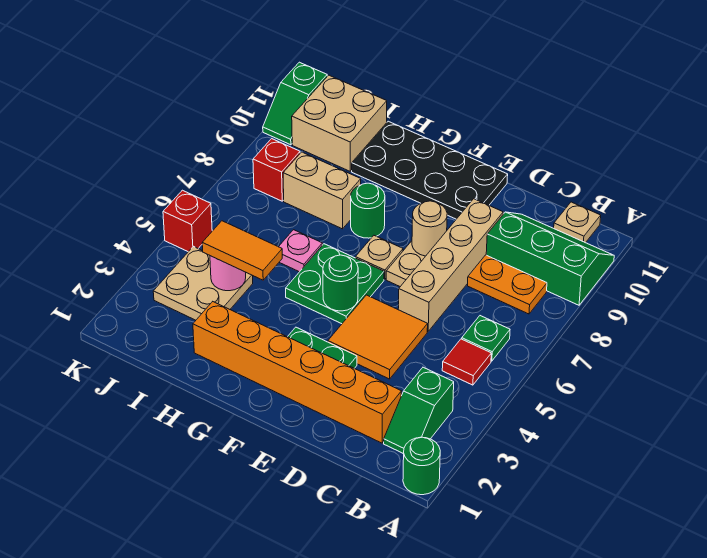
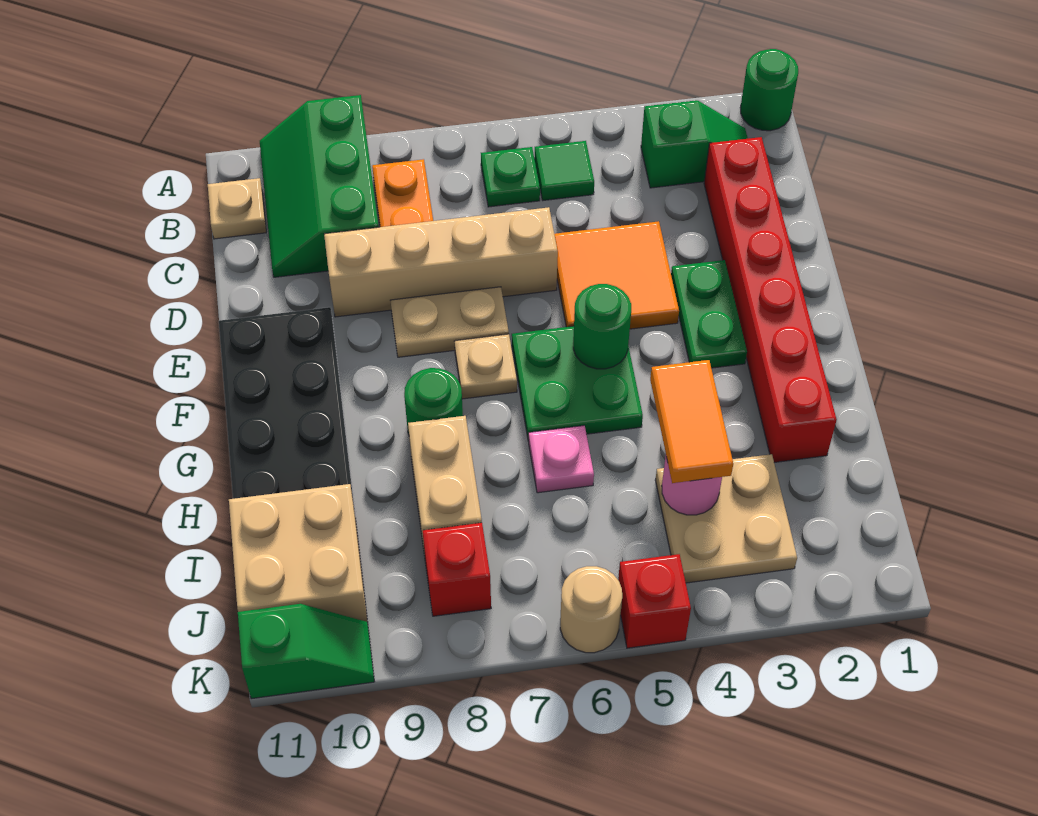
red 1x1 tile [442,339,491,385] -> green 1x1 tile [535,141,594,200]
orange 1x6 brick [193,302,402,443] -> red 1x6 brick [704,137,837,462]
tan 1x1 round brick [412,201,447,256] -> tan 1x1 round brick moved to [560,566,622,653]

